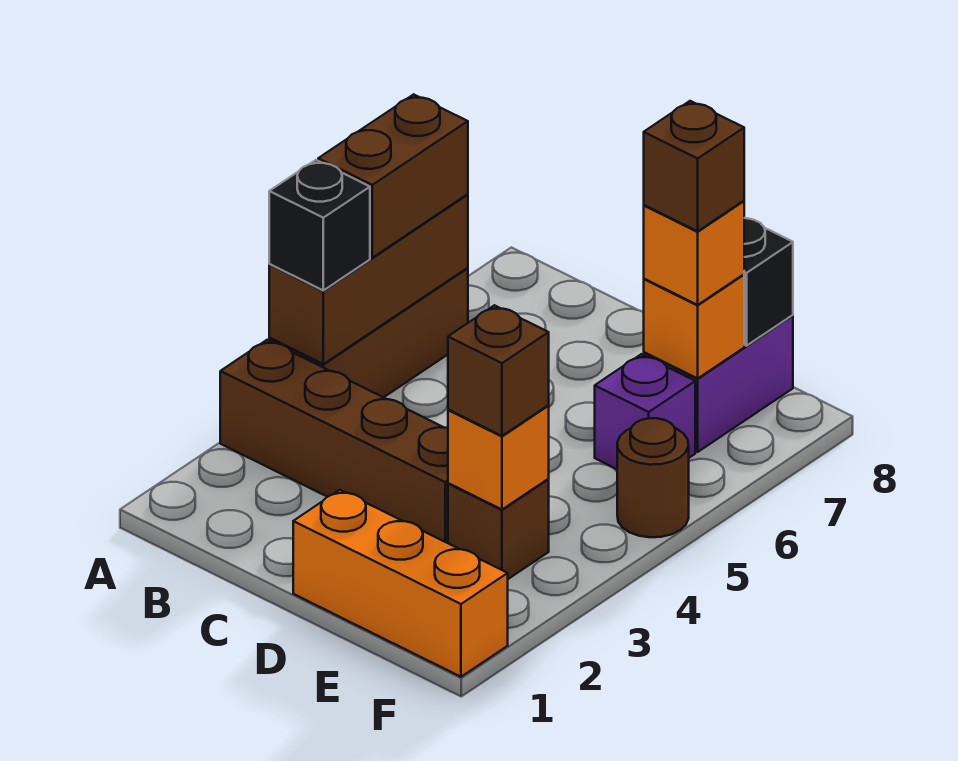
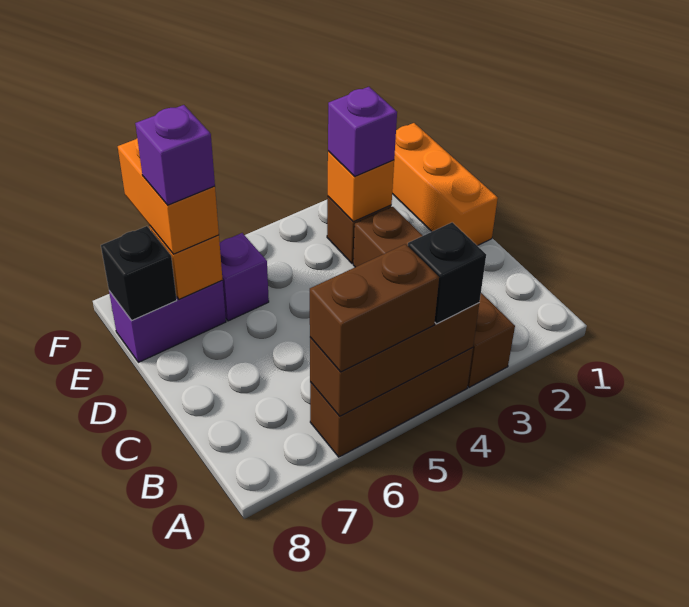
brown 1x1 brick [448,305,549,436] -> purple 1x1 brick [328,87,397,177]
orange 1x1 brick [644,201,744,305] -> orange 1x2 brick [118,139,219,254]
brown 1x1 brick [644,101,744,231] -> purple 1x1 brick [135,105,215,205]
brown 1x1 round brick [617,418,689,537] -> none

